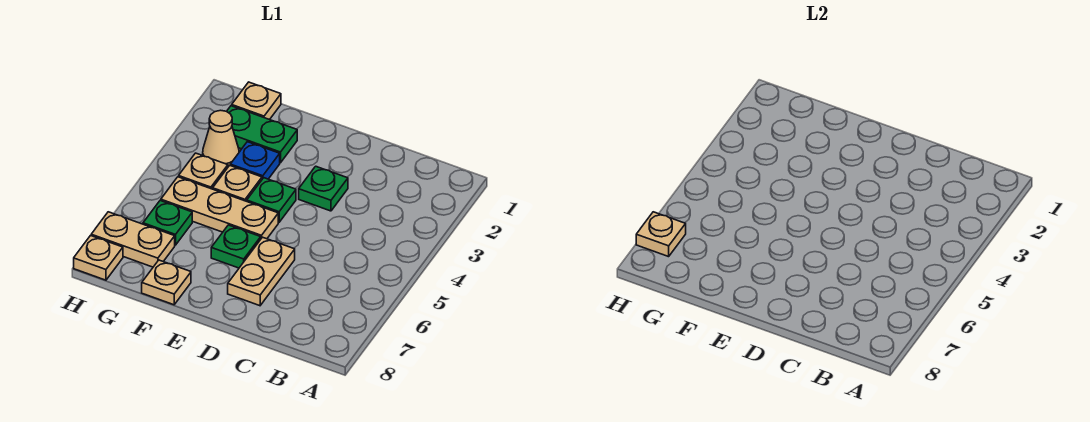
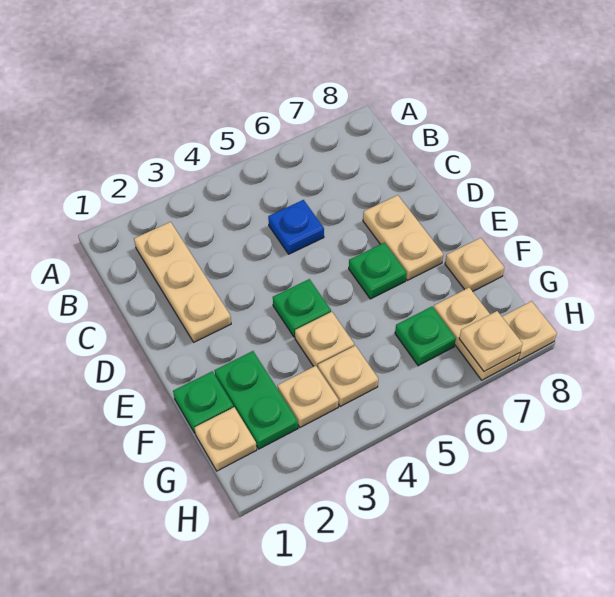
green 1x1 plate [299,166,348,211] -> green 1x1 plate moved to [173,371,233,433]
tan 1x2 plate [228,237,295,306] -> tan 1x2 plate turned to [363,195,443,280]
tan 1x3 plate [161,177,278,239] -> tan 1x3 plate moved to [134,222,231,342]
blue 1x1 plate [230,142,280,179] -> blue 1x1 plate moved to [268,200,324,254]
tan 1x1 cone [203,110,239,167] -> tan 1x1 plate [278,366,339,427]

